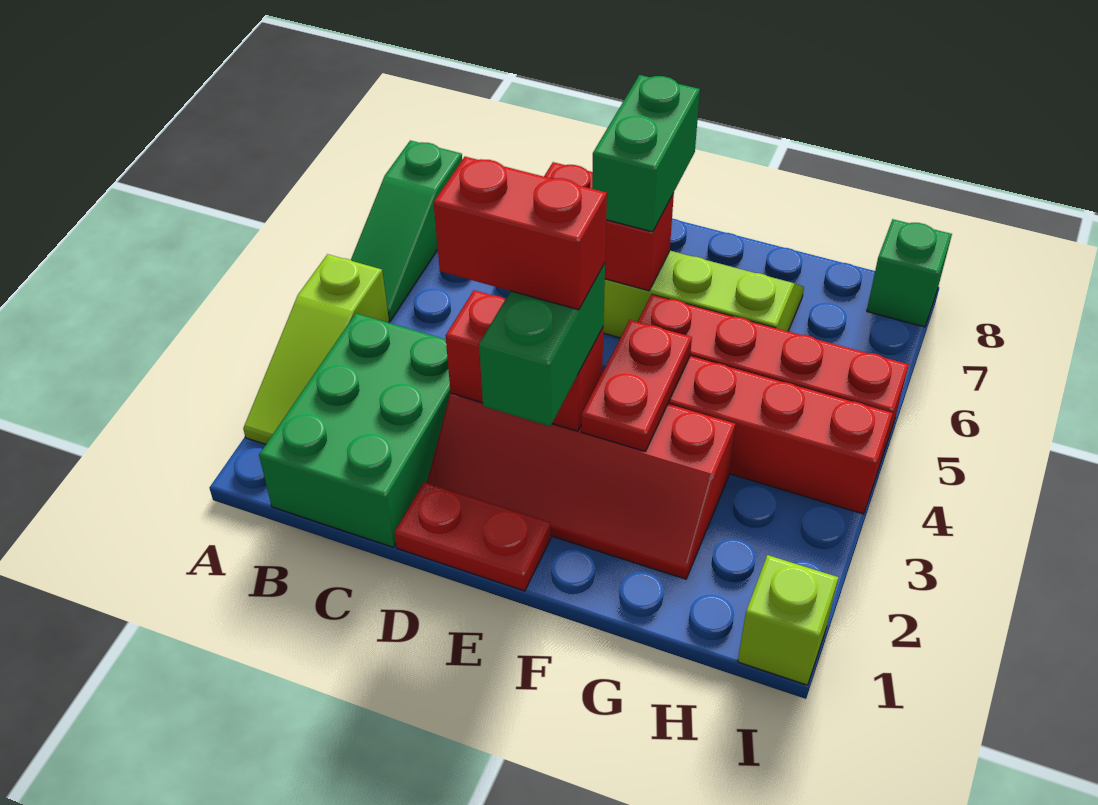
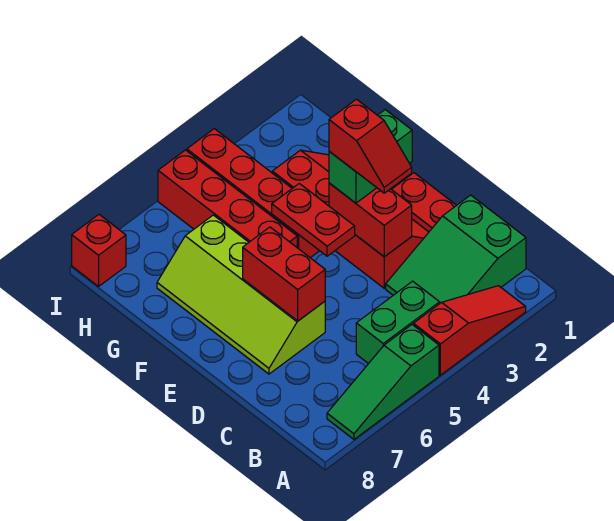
lime 1x3 slope [243,254,389,444] -> red 1x3 slope [413,286,526,375]
green 1x3 slope [351,140,462,321] -> green 1x3 slope turned to [327,325,439,439]
green 2x3 brick [259,313,451,547] -> green 2x3 slope [386,195,526,303]
red 1x2 brick [434,157,607,310] -> red 1x2 slope [329,99,412,193]
green 1x2 brick [592,75,700,232] -> green 1x2 brick moved to [356,281,440,364]
red 1x2 plate [581,320,692,452] -> red 1x2 plate turned to [272,183,355,256]
lime 1x1 brick [738,555,839,685] -> none
green 1x1 brick [867,219,952,327] -> red 1x1 brick [72,215,126,286]

